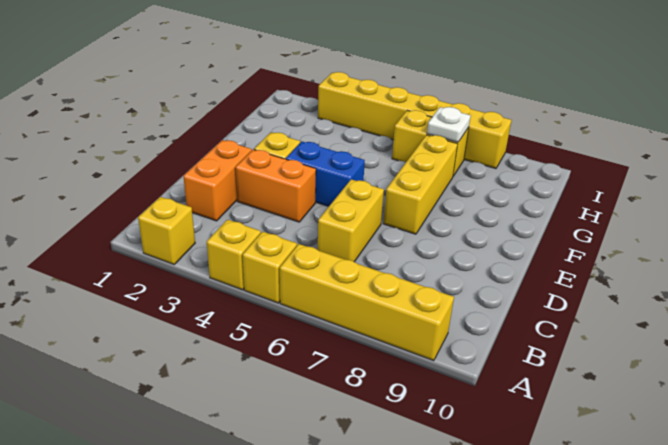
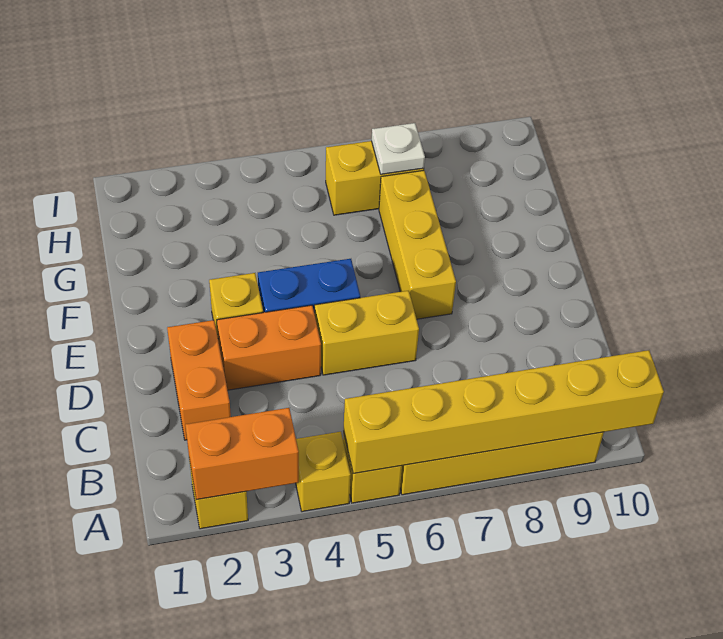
none -> orange 1x2 brick [185,408,299,500]
yellow 1x2 brick [318,179,384,262] -> yellow 1x2 brick turned to [315,291,419,375]
yellow 1x6 brick [318,72,511,169] -> yellow 1x6 brick moved to [343,350,664,474]

